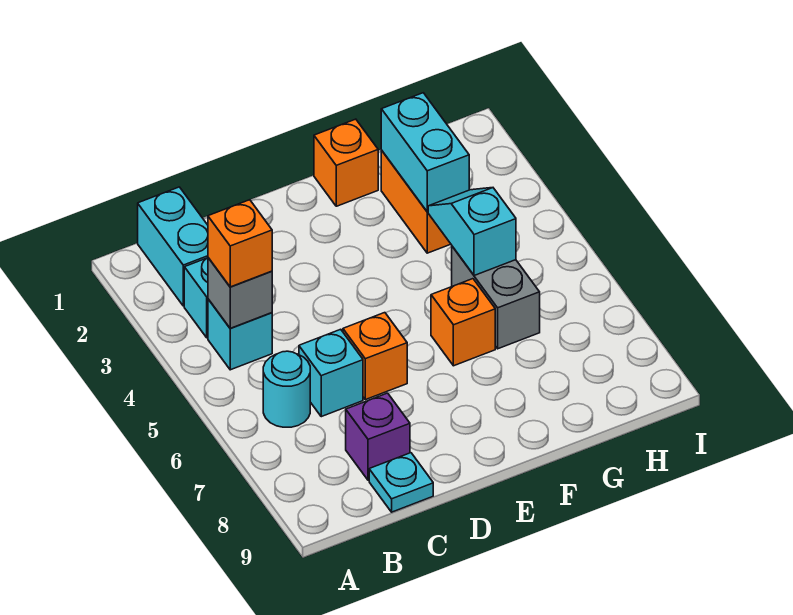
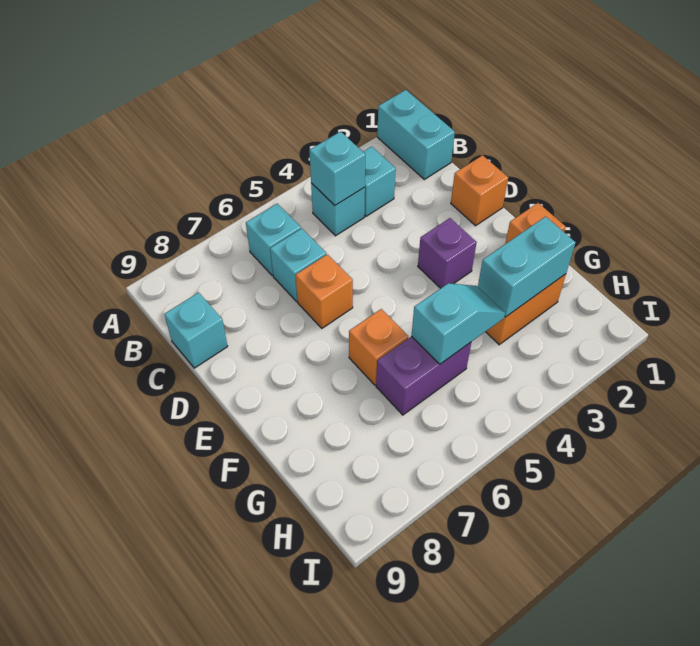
cyan 1x2 brick [138,187,208,306] -> cyan 1x2 brick turned to [377,90,455,179]
grey 1x1 brick [208,258,272,328] -> cyan 1x1 brick [309,132,365,205]
orange 1x1 brick [208,200,272,287] -> orange 1x1 brick moved to [451,155,508,226]
cyan 1x1 round brick [263,351,310,427] -> cyan 1x1 brick [246,204,301,276]
purple 1x1 brick [346,393,410,480] -> purple 1x1 brick moved to [418,218,477,288]
cyan 1x1 plate [369,453,433,512] -> cyan 1x1 brick [164,293,228,368]
grey 1x2 brick [452,246,540,349] -> purple 1x2 brick [376,336,471,415]

